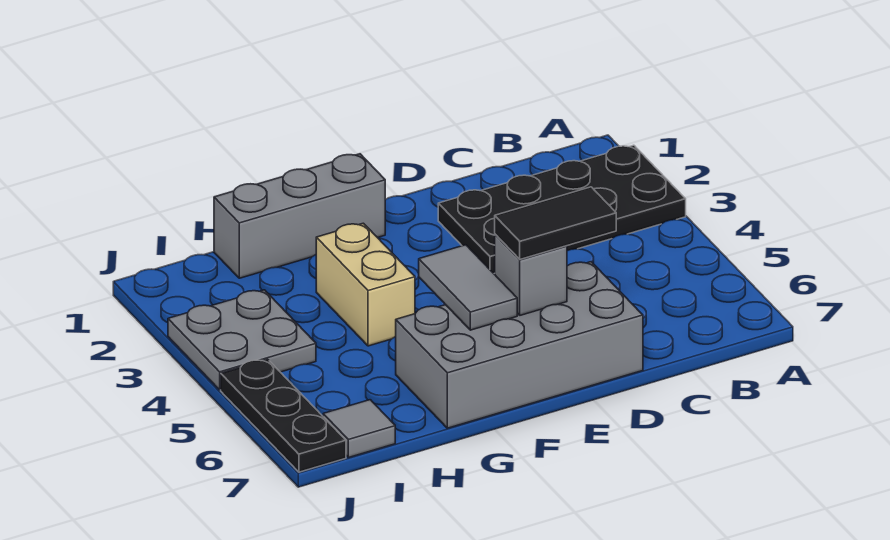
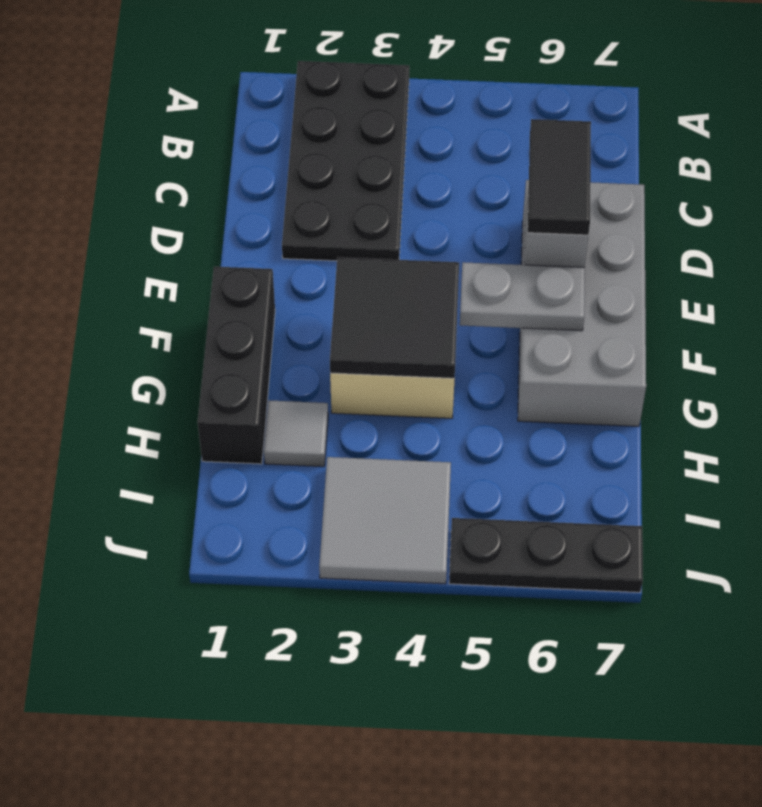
grey 1x3 brick [214,154,385,278] -> black 1x3 brick [198,267,275,464]
none -> black 2x2 tile [330,257,459,378]
grey 1x2 tile [419,245,517,330] -> grey 1x2 plate [460,262,585,331]
grey 2x2 plate [168,290,316,390] -> grey 2x2 tile [319,457,451,584]
grey 1x1 tile [323,400,395,458] -> grey 1x1 tile moved to [264,400,328,467]

